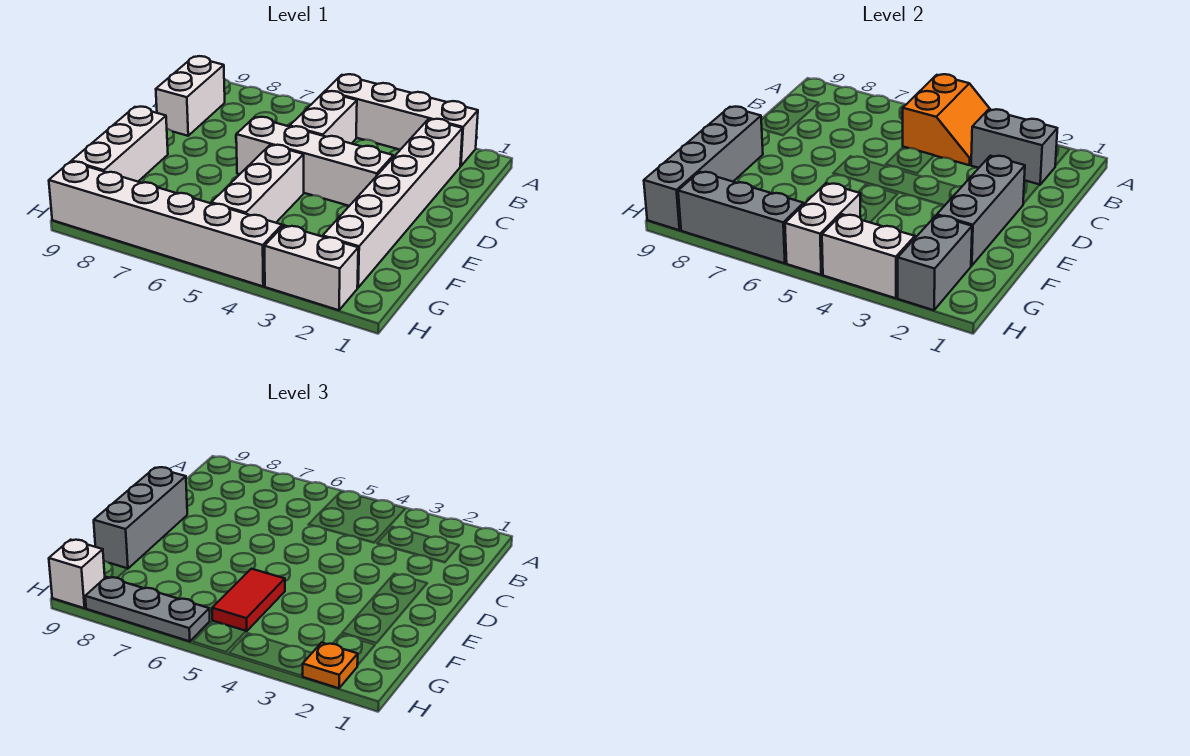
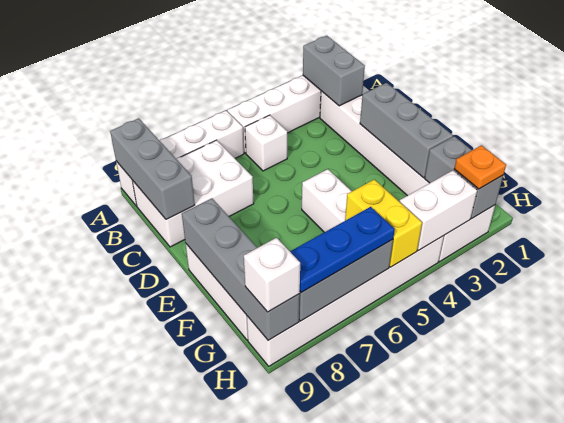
orange 2x2 slope [903,74,991,165] -> none
grey 1x2 brick [971,109,1057,185] -> grey 1x2 brick turned to [303,36,365,106]
white 1x2 brick [290,91,357,144] -> white 1x1 brick [245,115,287,171]
white 1x2 brick [156,56,225,136] -> white 2x3 brick [132,140,254,247]
white 1x4 brick [236,117,393,206] -> white 1x4 brick moved to [116,111,244,206]
grey 1x3 brick [94,467,187,569] -> grey 1x3 brick moved to [110,118,195,220]
red 1x2 tile [212,569,285,631] -> none
white 1x2 brick [785,183,860,275] -> yellow 1x2 brick [345,179,422,267]
grey 1x3 plate [85,577,210,641] -> blue 1x3 plate [290,207,395,292]

